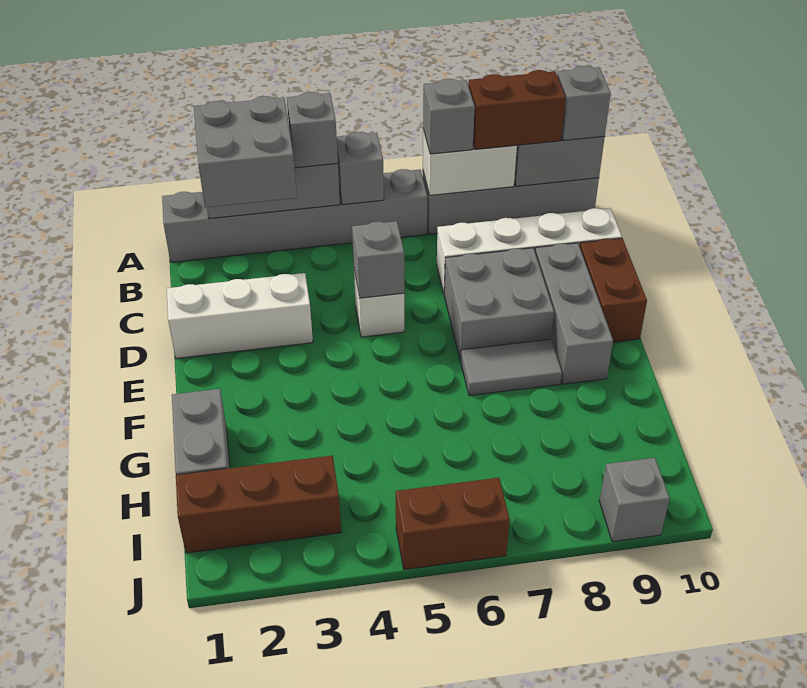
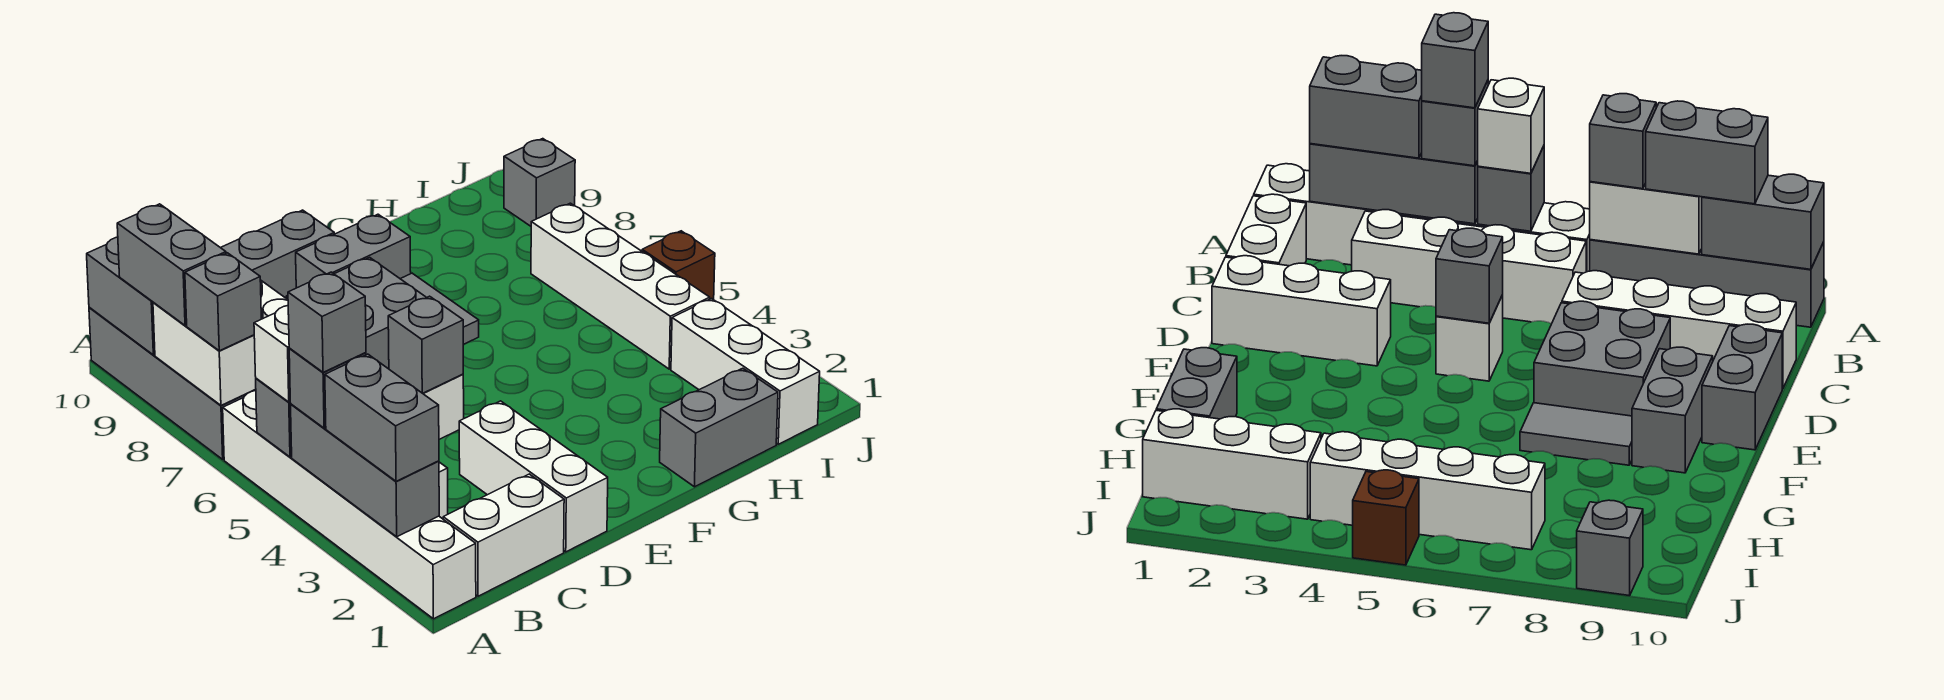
grey 1x6 brick [162,169,427,262] -> white 1x6 brick [223,391,476,619]
grey 2x2 brick [194,96,297,208] -> grey 1x2 brick [325,354,439,481]
none -> white 1x1 brick [254,306,290,402]
brown 1x2 brick [468,70,566,149] -> grey 1x2 brick [117,204,226,326]
grey 1x1 brick [557,66,611,141] -> grey 1x1 brick moved to [288,272,366,372]
none -> white 1x2 brick [443,474,564,596]
none -> white 1x4 brick [1352,210,1586,324]
grey 1x3 brick [535,243,613,384] -> grey 1x2 brick [296,214,411,288]
brown 1x2 brick [580,238,647,342] -> grey 1x2 brick [221,210,334,298]
brown 1x3 brick [176,456,341,553] -> white 1x3 brick [671,299,820,444]
none -> white 1x4 brick [531,203,710,369]
brown 1x2 brick [396,478,510,570] -> brown 1x1 brick [642,231,715,300]

